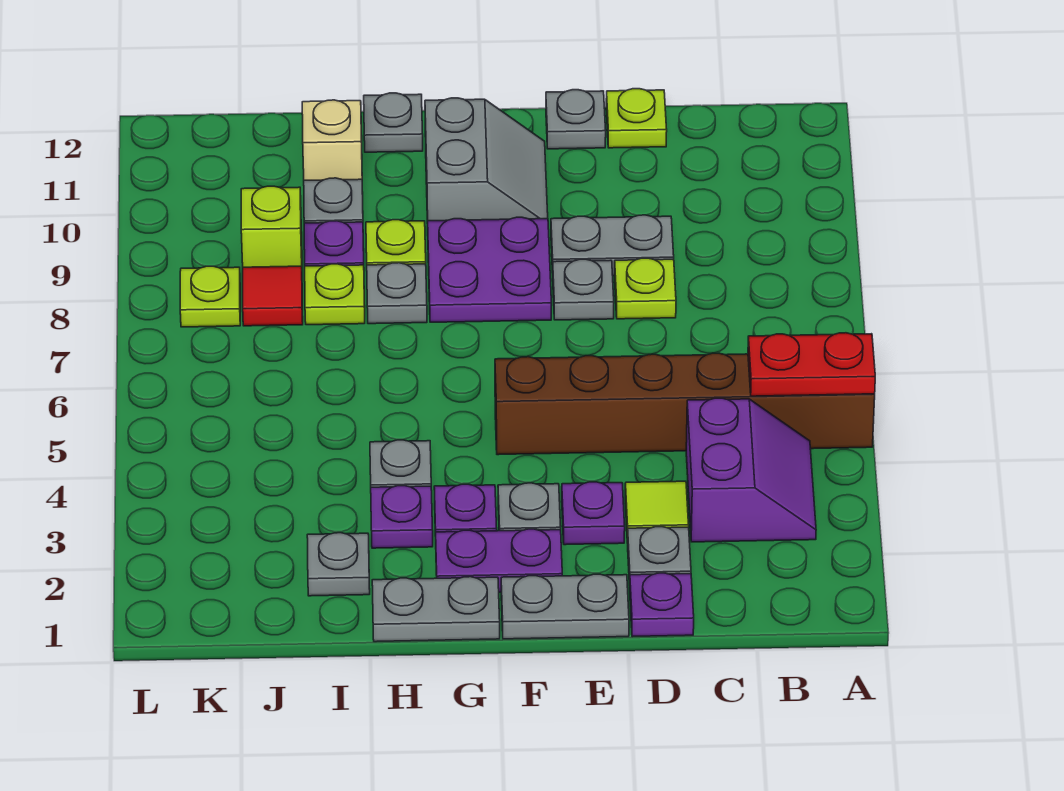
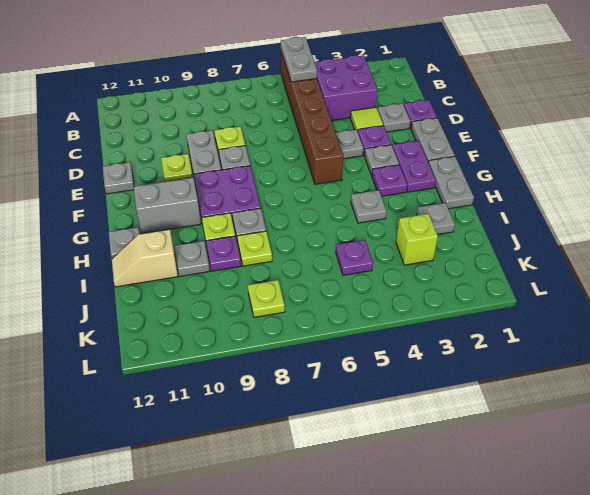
red 1x2 plate [748,333,875,396] -> grey 1x2 plate [281,37,317,82]
purple 2x2 slope [686,398,816,542] -> purple 2x2 brick [315,55,378,121]
lime 1x1 plate [606,89,667,148] -> lime 1x1 plate moved to [161,154,193,182]
none -> grey 1x1 plate [336,130,363,159]
purple 1x1 plate [371,486,433,548] -> purple 1x1 plate moved to [336,240,373,275]
red 1x1 tile [243,266,303,326] -> none
lime 1x1 brick [241,186,302,267] -> lime 1x1 brick moved to [396,214,438,265]

